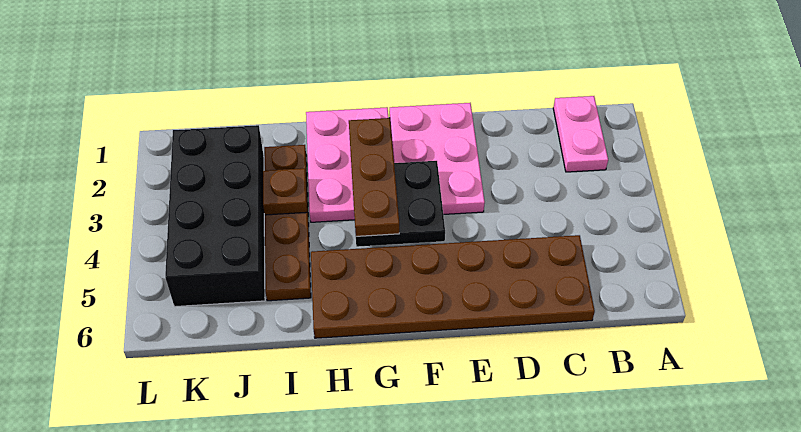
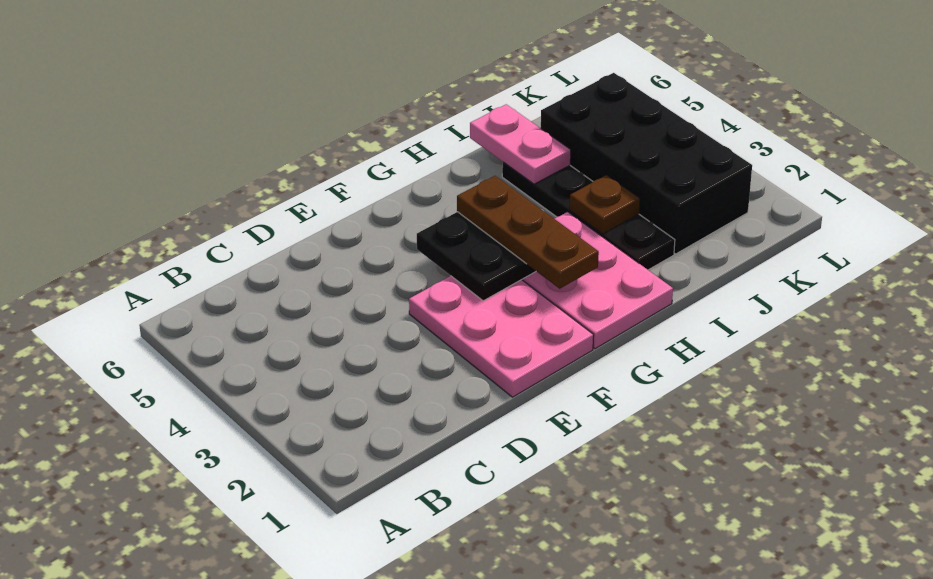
pink 1x2 plate [553,96,608,172] -> pink 1x2 plate moved to [470,104,571,184]
brown 2x6 plate [311,235,595,338] -> none
brown 1x4 plate [264,145,311,301] -> black 1x4 plate [502,162,675,270]

